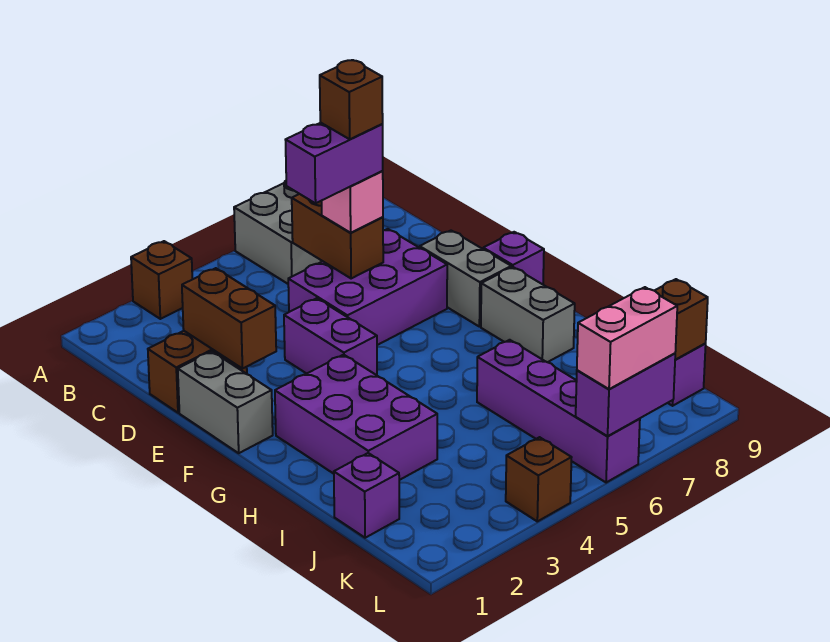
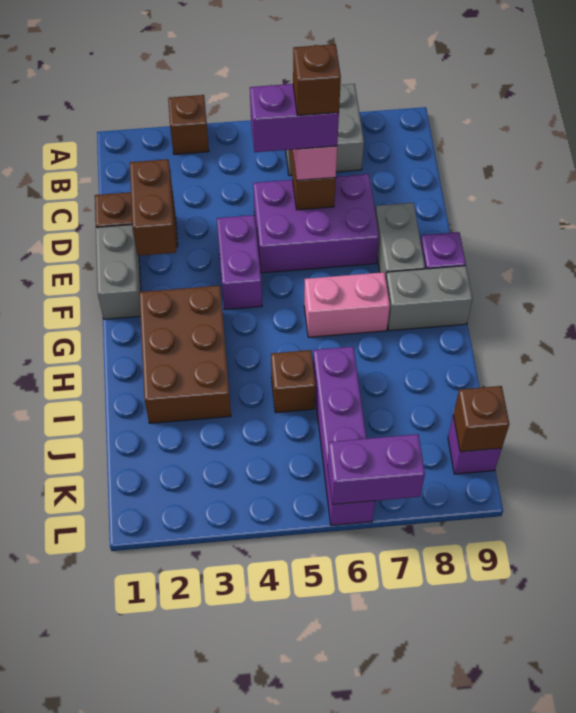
purple 2x3 brick [275,355,437,480] -> brown 2x3 brick [139,286,231,423]
grey 1x2 brick [481,267,575,362] -> grey 1x2 brick turned to [386,266,473,331]
purple 1x1 brick [334,453,399,538] -> none
brown 1x1 brick [506,437,572,521] -> brown 1x1 brick moved to [271,350,316,413]
pink 1x2 brick [577,287,677,389] -> pink 1x2 brick moved to [304,272,390,337]

